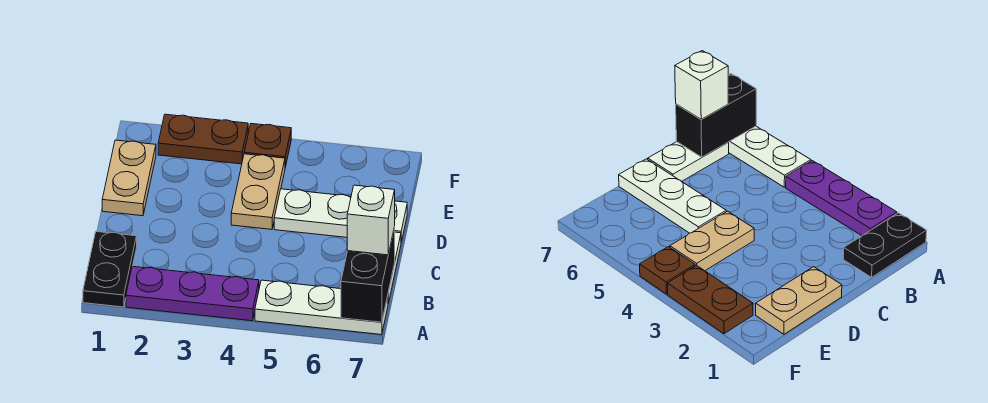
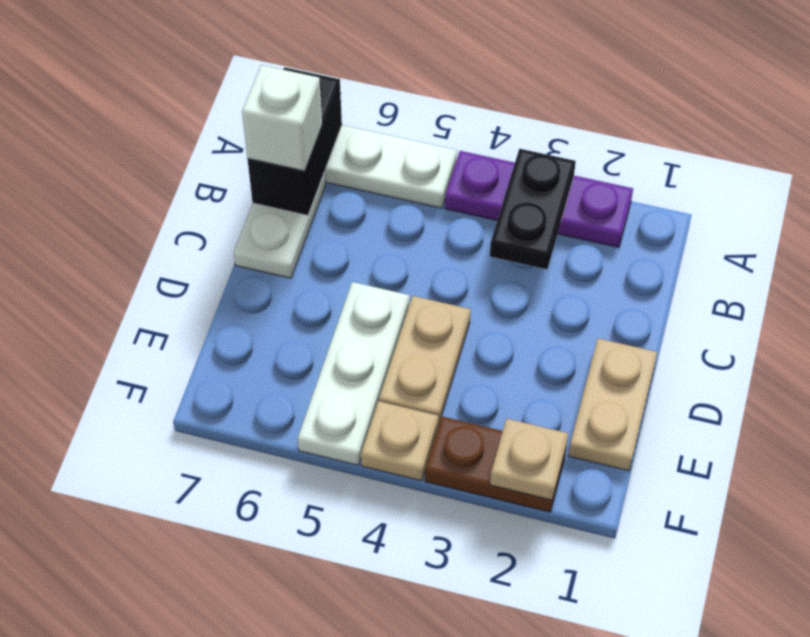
black 1x2 plate [83,232,137,307] -> black 1x2 plate moved to [490,149,576,269]
white 1x3 plate [274,189,407,242] -> white 1x3 plate turned to [298,282,410,465]
none -> tan 1x1 plate [490,419,568,500]
brown 1x1 plate [244,124,291,167] -> tan 1x1 plate [361,401,438,481]

